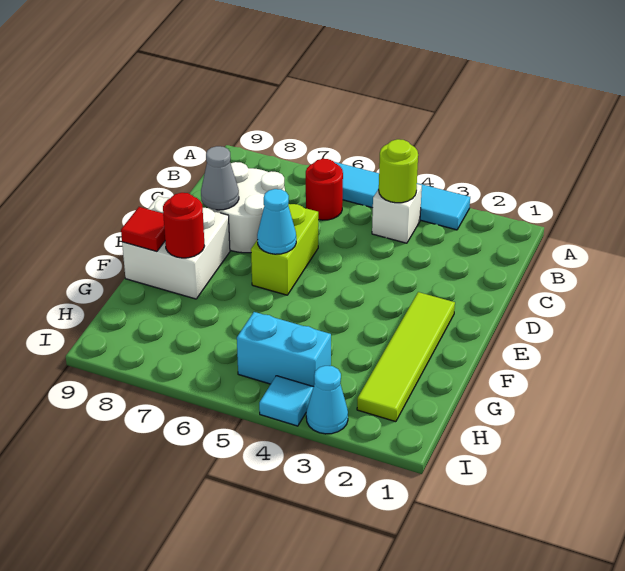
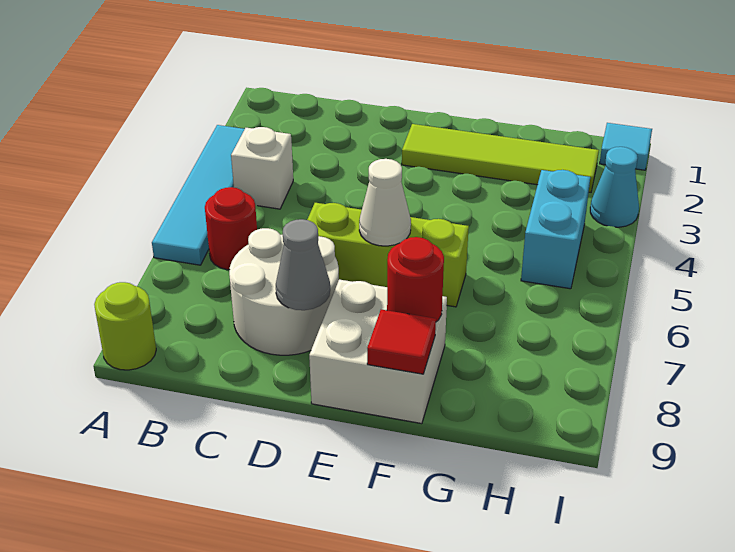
lime 1x1 round brick [379,139,418,203] -> lime 1x1 round brick moved to [94,282,156,370]
lime 1x2 brick [251,204,318,295] -> lime 1x3 brick [307,203,469,307]
cyan 1x1 cone [257,189,296,254] -> white 1x1 cone [359,159,411,246]
cyan 1x1 tile [259,376,314,426] -> cyan 1x1 tile moved to [600,123,652,170]

